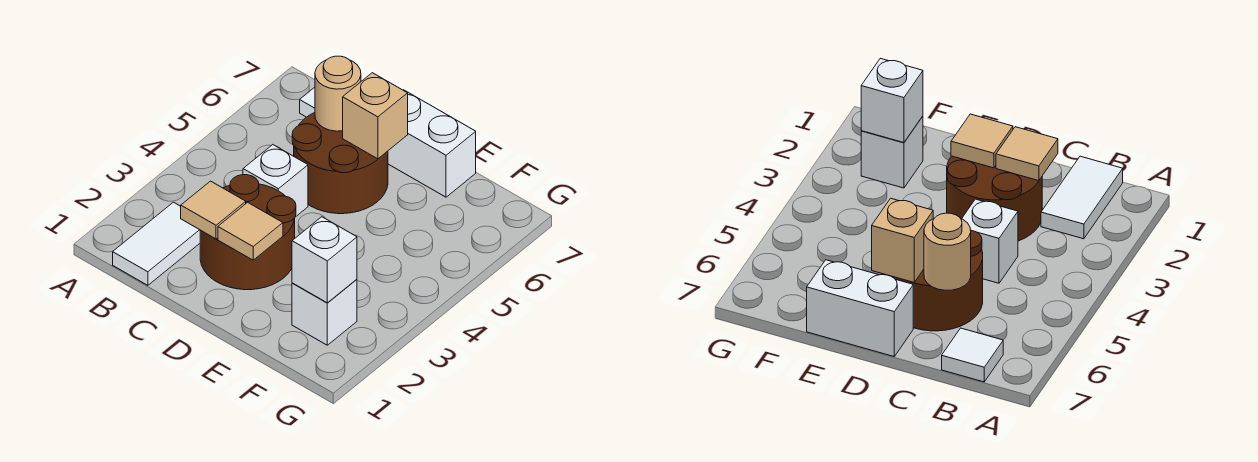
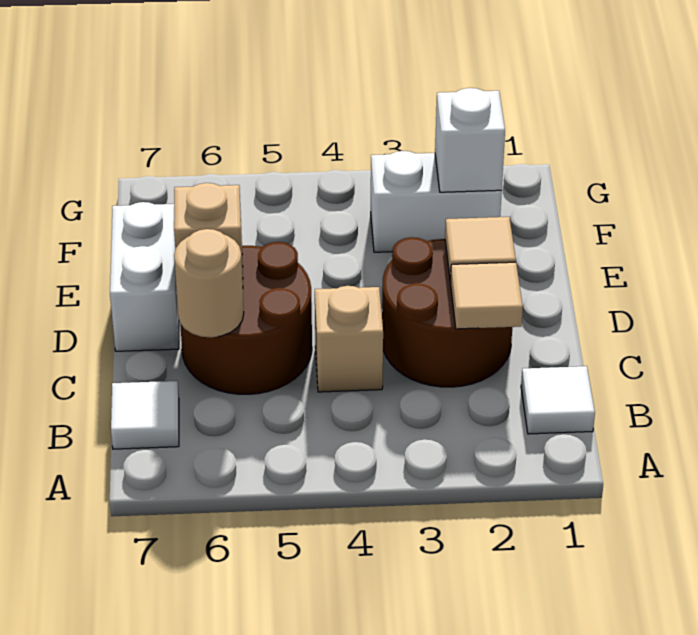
white 1x2 tile [113,202,200,285] -> white 1x1 tile [521,366,595,434]
white 1x1 brick [243,145,308,217] -> tan 1x1 brick [315,286,383,392]
white 1x1 brick [292,279,357,345] -> white 1x2 brick [371,151,502,252]

